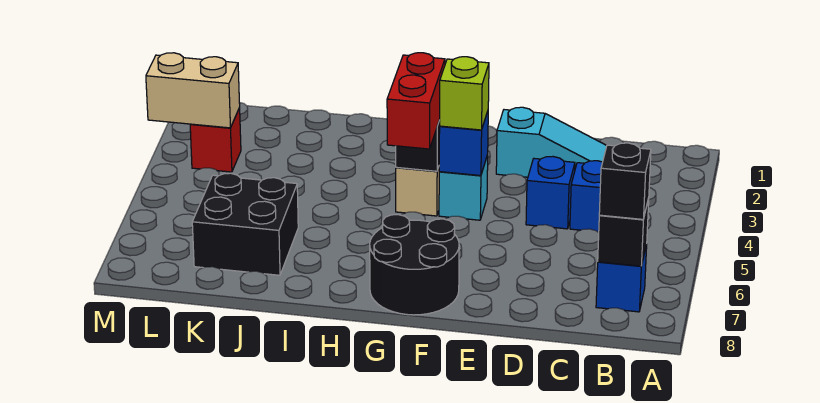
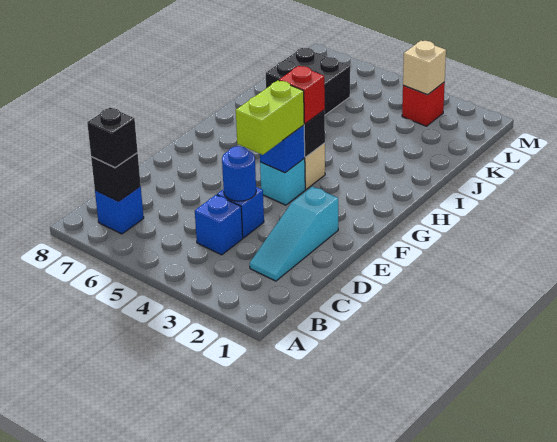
none -> blue 1x1 round brick [222,146,256,201]
lime 1x1 brick [440,57,489,130] -> lime 1x2 brick [236,80,304,155]
black 2x2 round brick [370,215,459,315] -> none
red 1x2 brick [387,53,445,149] -> red 1x1 brick [279,66,325,124]
tan 1x2 brick [146,53,240,128] -> tan 1x1 brick [403,41,446,95]

